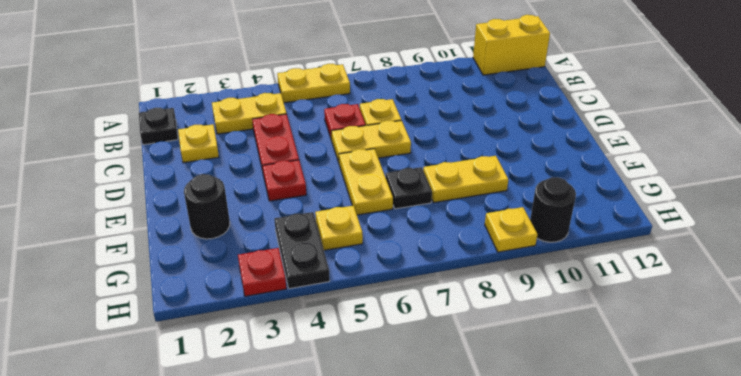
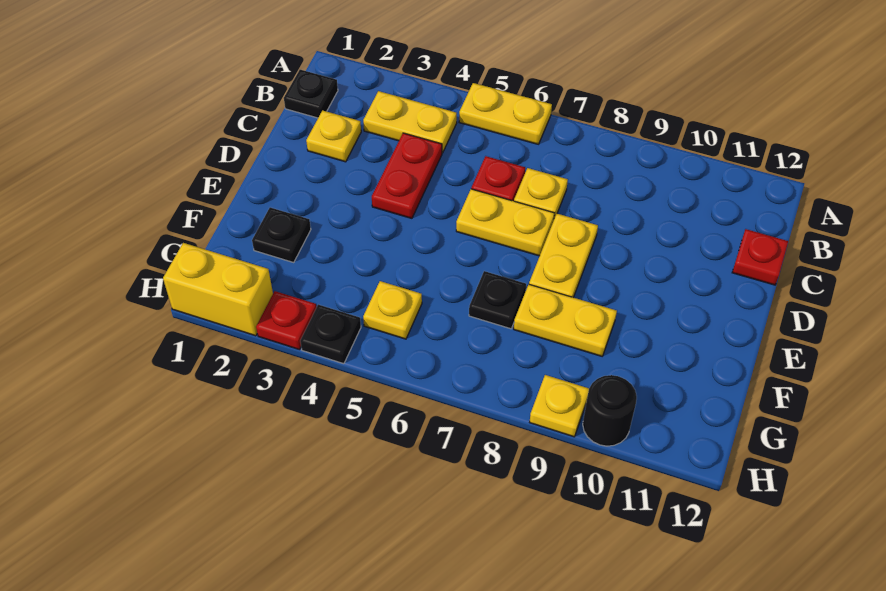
yellow 1x2 brick [473,15,550,75] -> yellow 1x2 brick moved to [163,243,273,336]
red 1x1 plate [263,160,306,201] -> red 1x1 plate moved to [732,229,788,285]
yellow 1x2 plate [339,149,393,215] -> yellow 1x2 plate moved to [529,214,598,297]
black 1x1 round brick [184,174,230,239] -> black 1x1 plate [252,207,311,262]
black 1x2 plate [274,212,330,289] -> black 1x1 plate [300,305,361,364]

